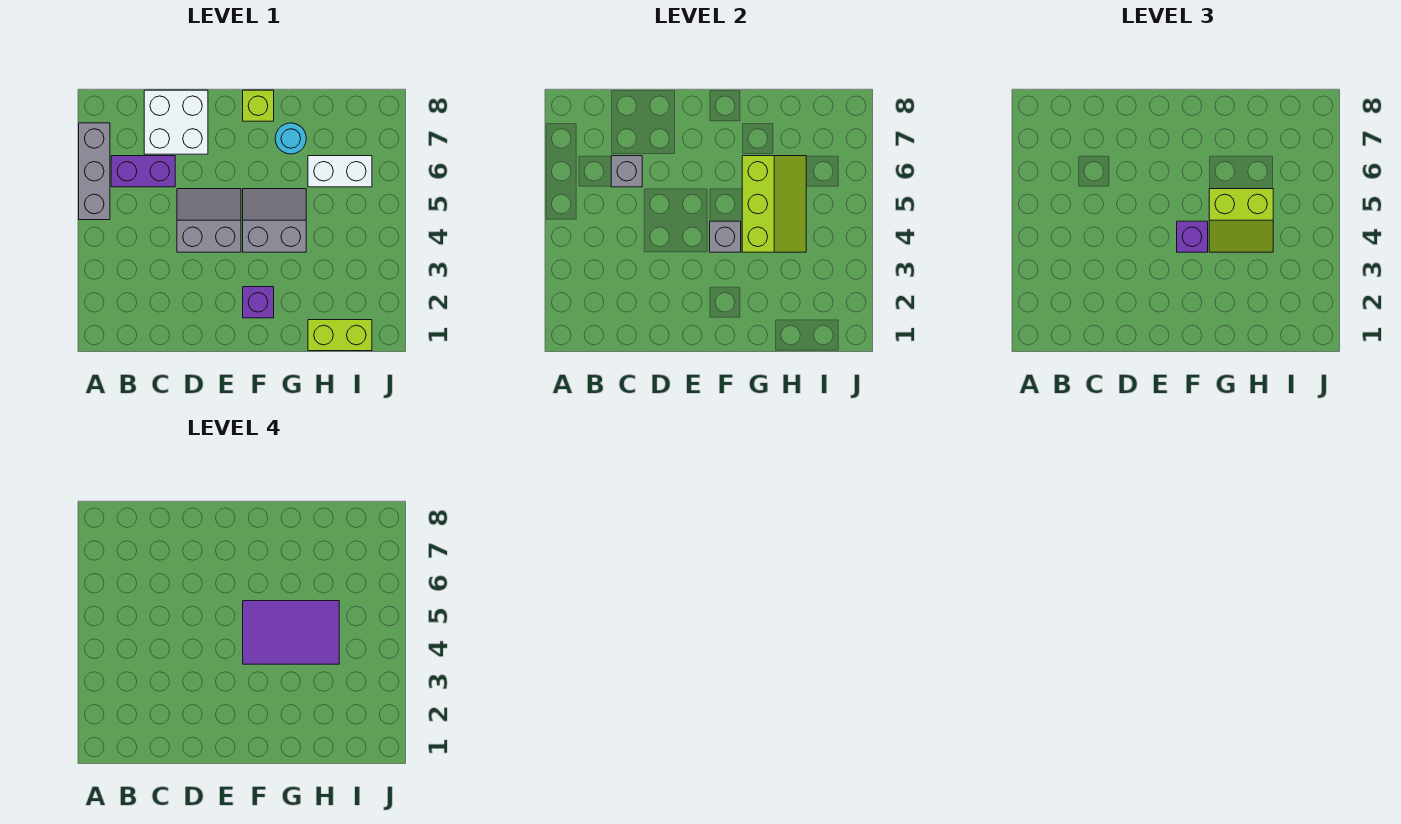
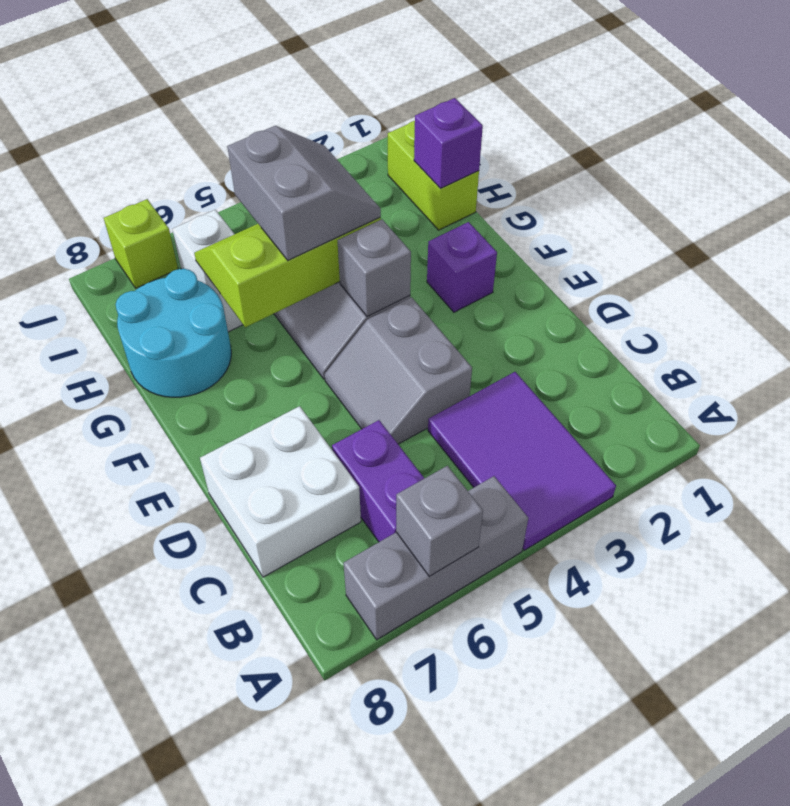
grey 1x1 brick [611,156,642,187] -> grey 1x1 brick moved to [396,466,483,576]
purple 1x1 brick [1177,221,1208,252] -> purple 1x1 brick moved to [414,98,483,189]
purple 2x3 tile [243,601,339,664] -> purple 2x3 tile moved to [428,372,616,550]
lime 1x1 brick [243,90,274,121] -> lime 1x1 brick moved to [104,199,178,288]
lime 2x2 slope [1209,189,1273,252] -> grey 2x2 slope [227,126,381,260]
cyan 1x1 round brick [275,123,306,154] -> cyan 2x2 round brick [116,269,231,397]

